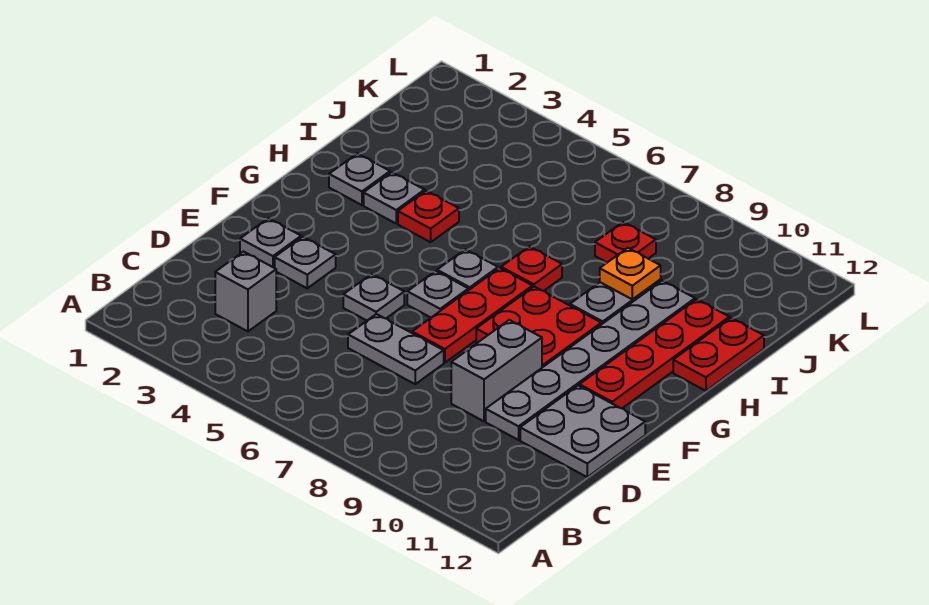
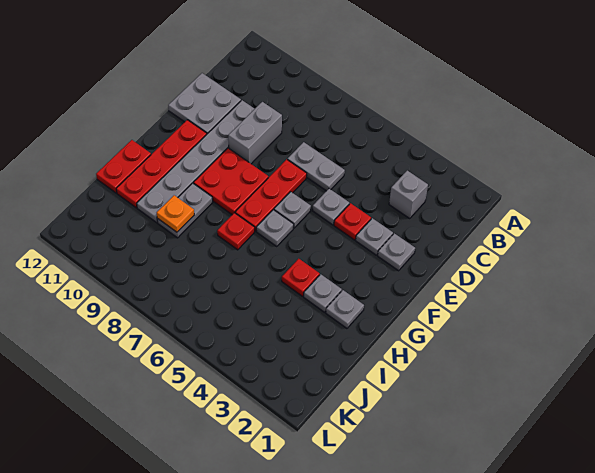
red 1x1 plate [595,222,656,262] -> red 1x1 plate moved to [334,203,371,240]

